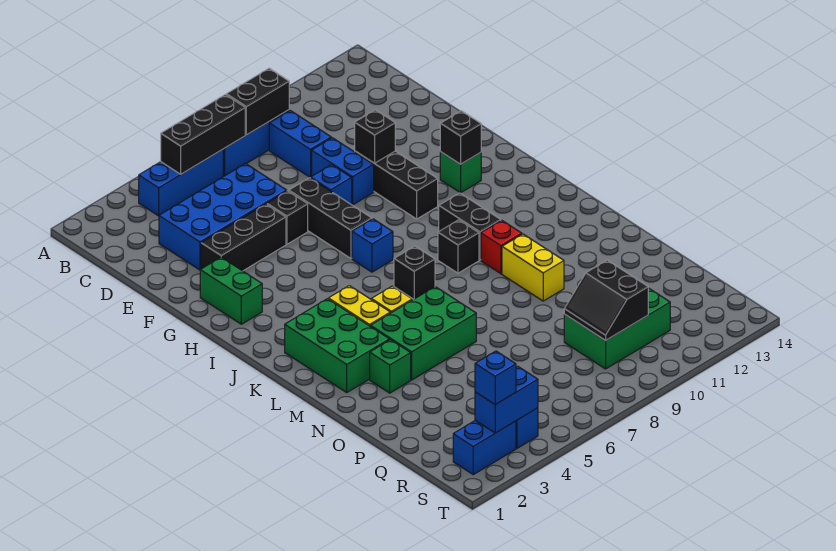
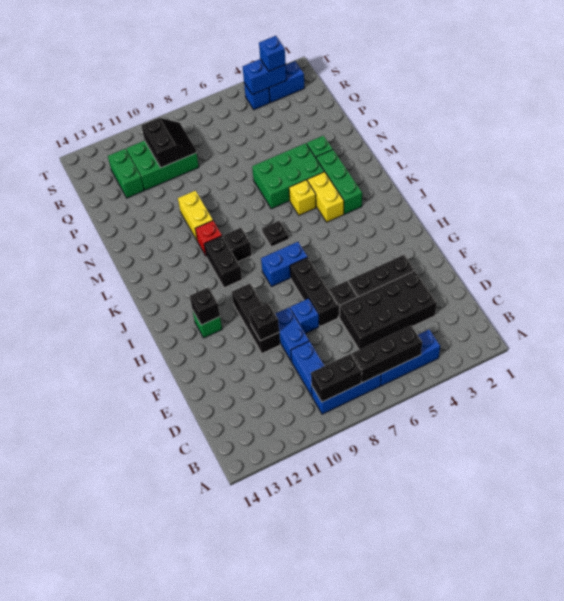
blue 2x4 brick [159,164,287,270] -> black 2x4 brick [340,271,437,350]
green 1x2 brick [200,257,262,324] -> green 1x2 brick moved to [108,149,144,198]
blue 1x1 brick [352,219,393,272] -> blue 1x2 brick [261,242,307,287]
green 2x3 brick [285,299,390,392] -> green 1x3 brick [316,150,362,214]
black 1x1 brick [394,246,435,299] -> black 1x1 plate [262,221,289,247]

